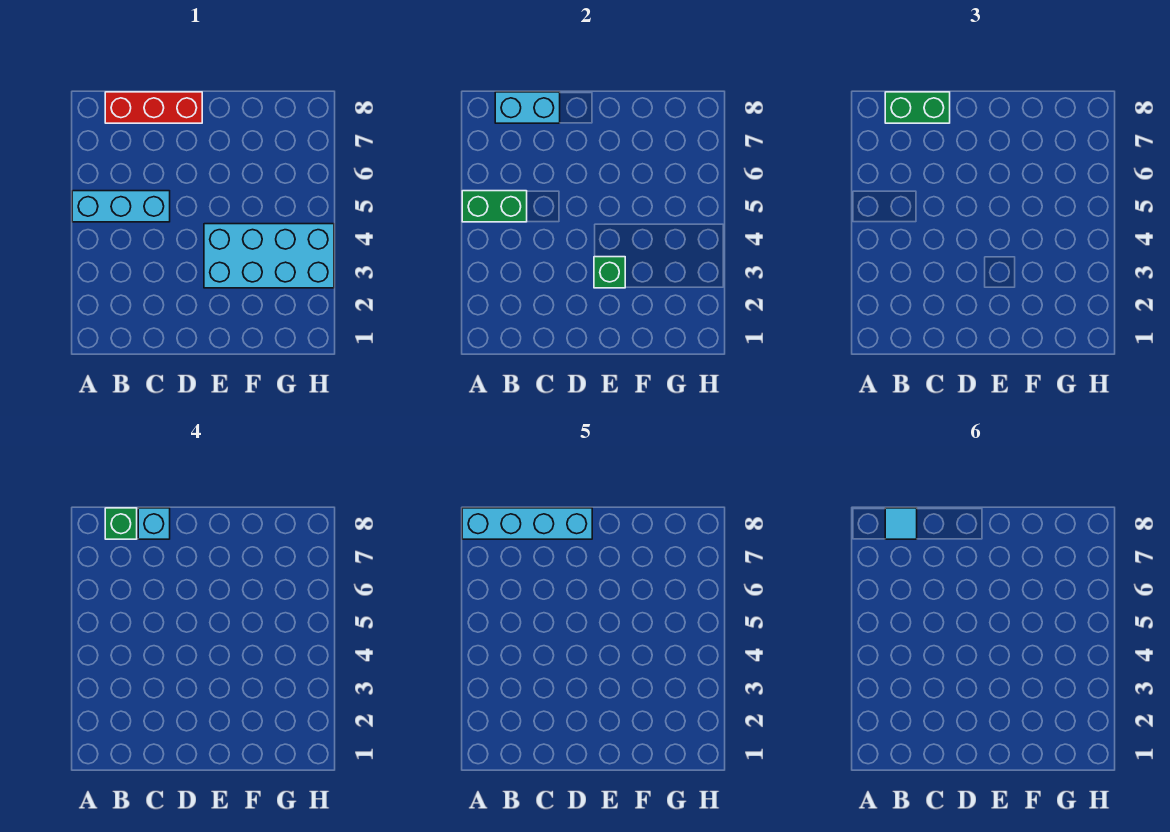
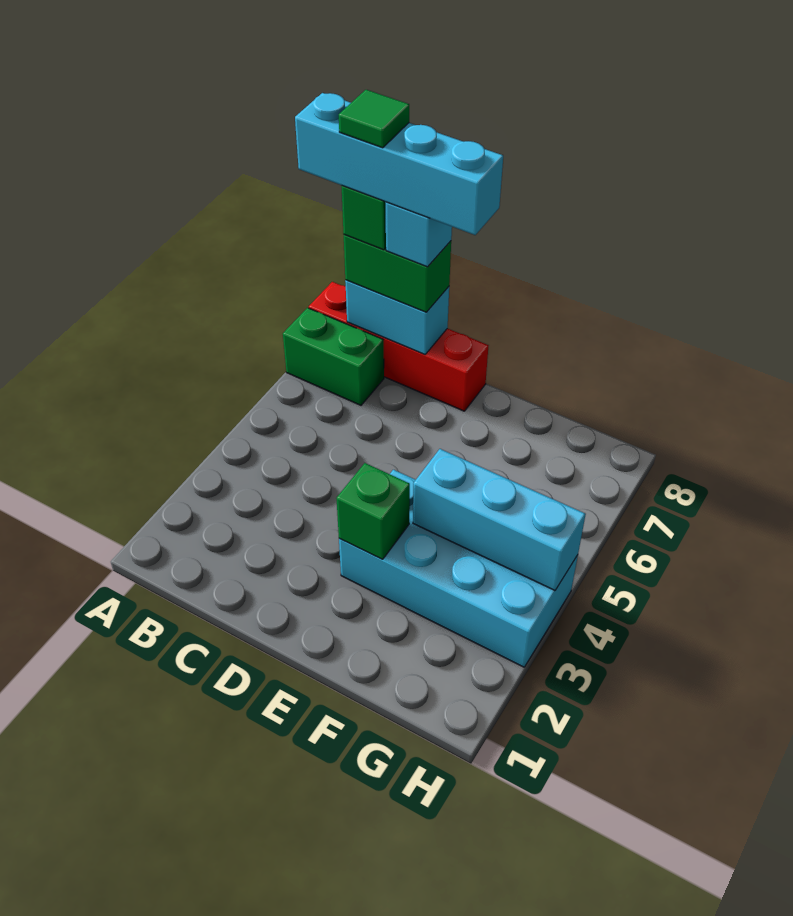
cyan 1x3 brick [72,191,170,222] -> cyan 1x3 brick moved to [413,449,586,590]
green 1x2 brick [462,191,527,222] -> green 1x2 brick moved to [283,308,384,405]
red 1x3 brick [105,92,202,123] -> red 1x4 brick [309,282,489,411]
cyan 1x1 tile [885,508,917,539] -> green 1x1 tile [339,90,409,148]

